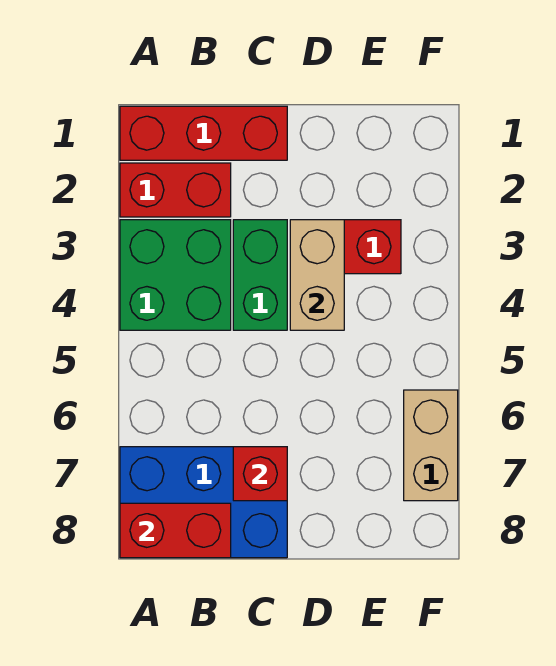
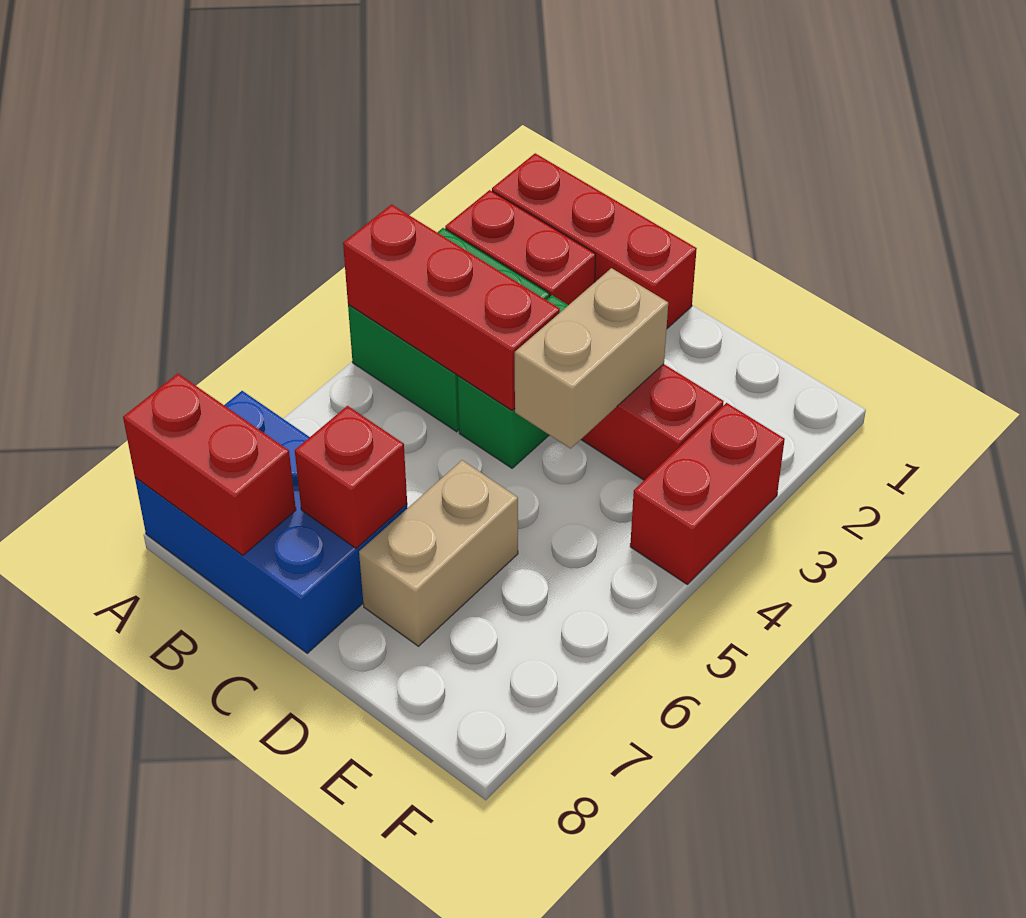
none -> red 1x3 brick [343,205,560,410]
none -> red 1x2 brick [630,403,785,584]
tan 1x2 brick [404,390,458,501] -> tan 1x2 brick moved to [359,460,518,646]

